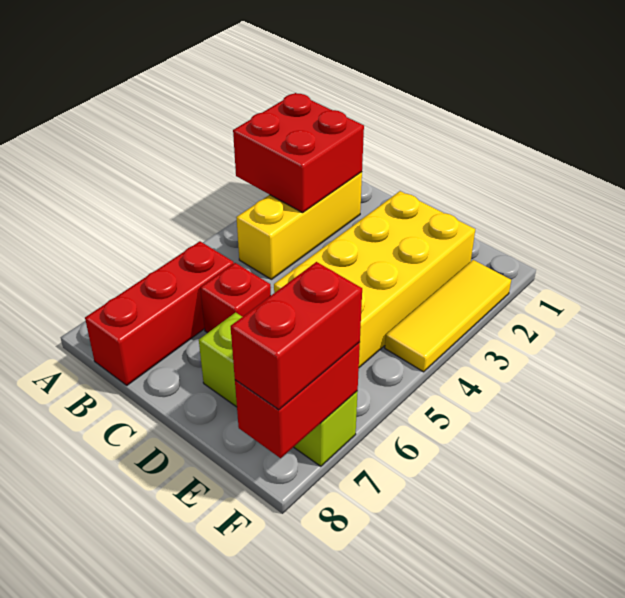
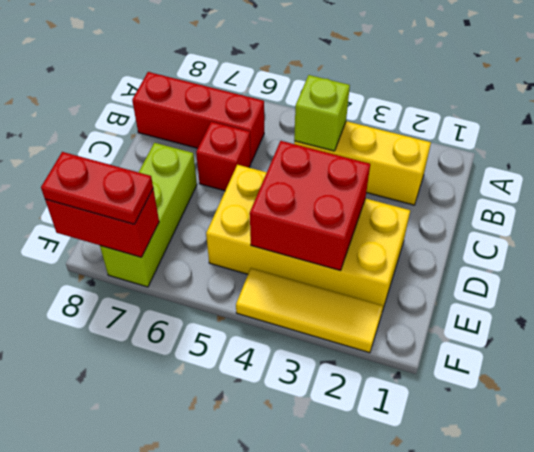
red 2x2 brick [233,93,364,213] -> red 2x2 brick moved to [250,141,370,271]
none -> lime 1x1 brick [294,75,350,151]
red 1x2 brick [231,262,362,410] -> red 1x2 plate [41,152,153,224]

